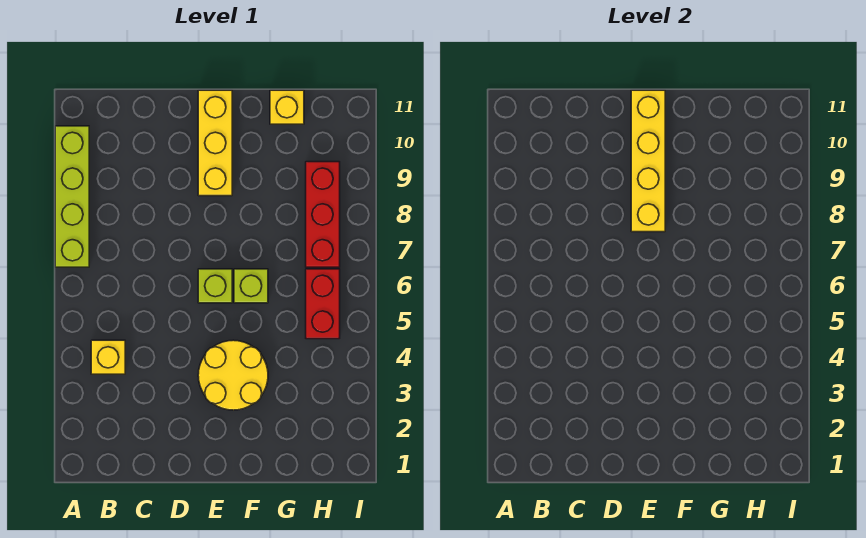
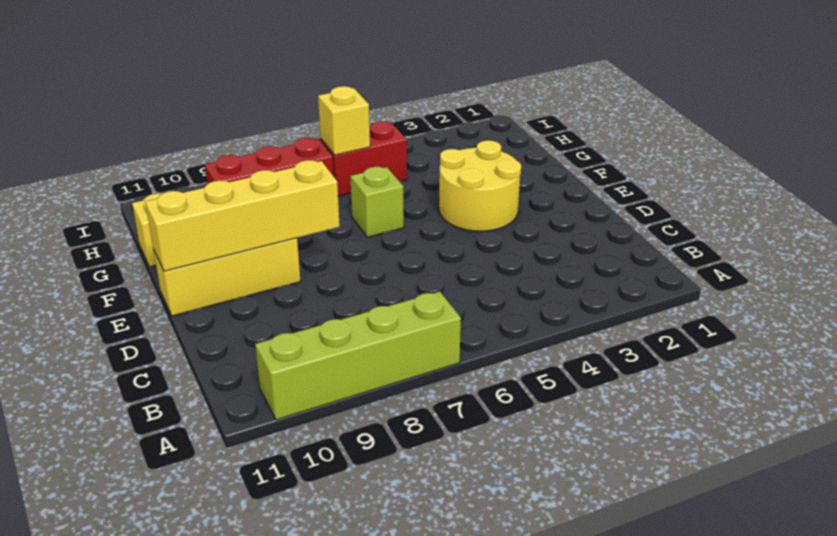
yellow 1x1 brick [91,340,125,374] -> yellow 1x1 brick moved to [318,86,370,155]
lime 1x1 brick [198,269,232,303] -> none

